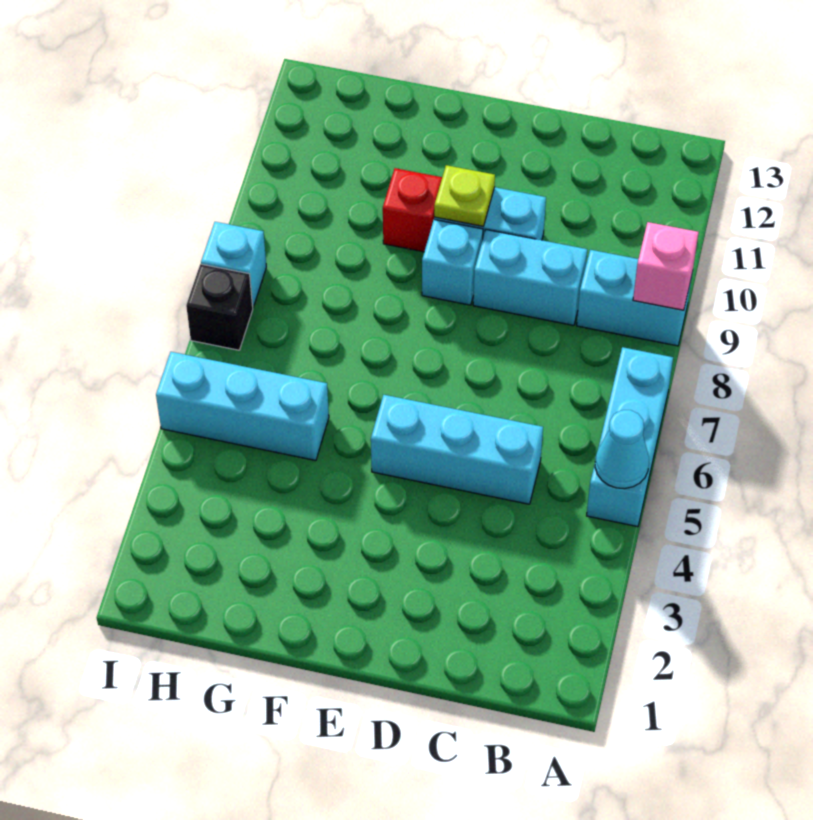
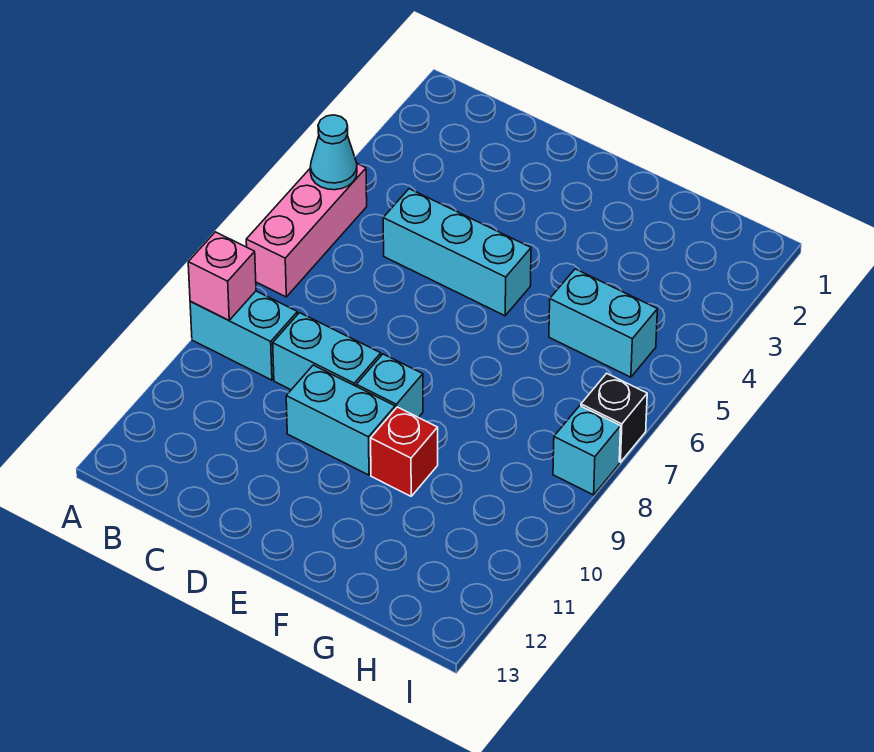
cyan 1x3 brick [587,347,673,527] -> pink 1x3 brick [246,164,367,297]
lime 1x1 plate [434,165,495,226] -> none
cyan 1x3 brick [156,352,329,460] -> cyan 1x2 brick [549,269,657,377]

